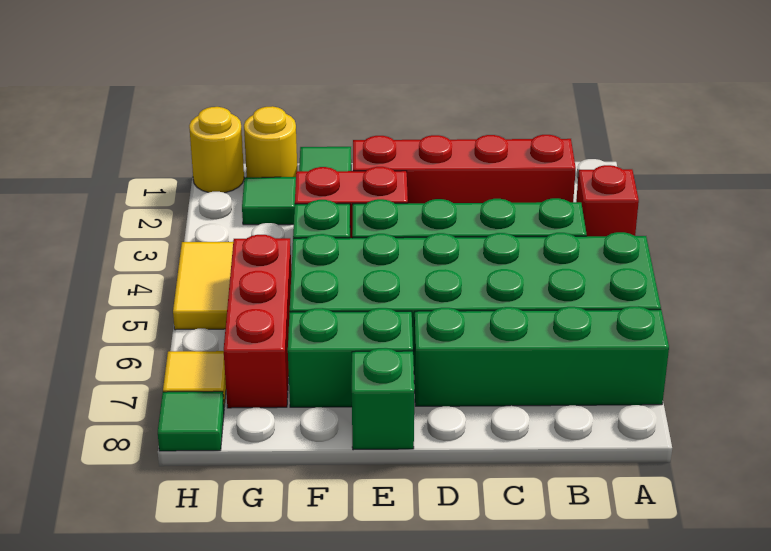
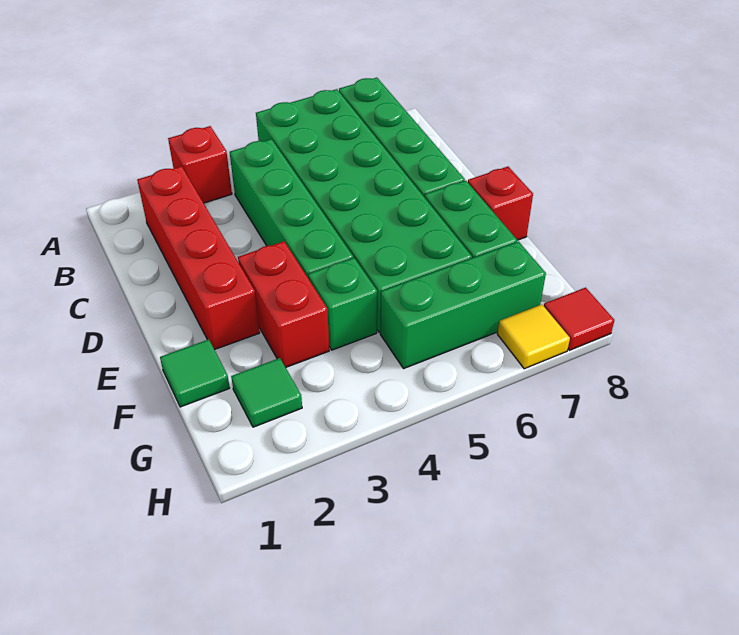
green 1x1 brick [352,348,414,450] -> red 1x1 brick [468,167,533,240]
yellow 1x1 round brick [244,106,297,177] -> none
red 1x3 brick [224,235,291,408] -> green 1x3 brick [380,242,546,369]
yellow 1x1 round brick [189,107,244,193] -> none
yellow 1x2 tile [173,242,233,330] -> none
green 1x1 tile [158,391,224,451] -> red 1x1 tile [544,288,614,350]

